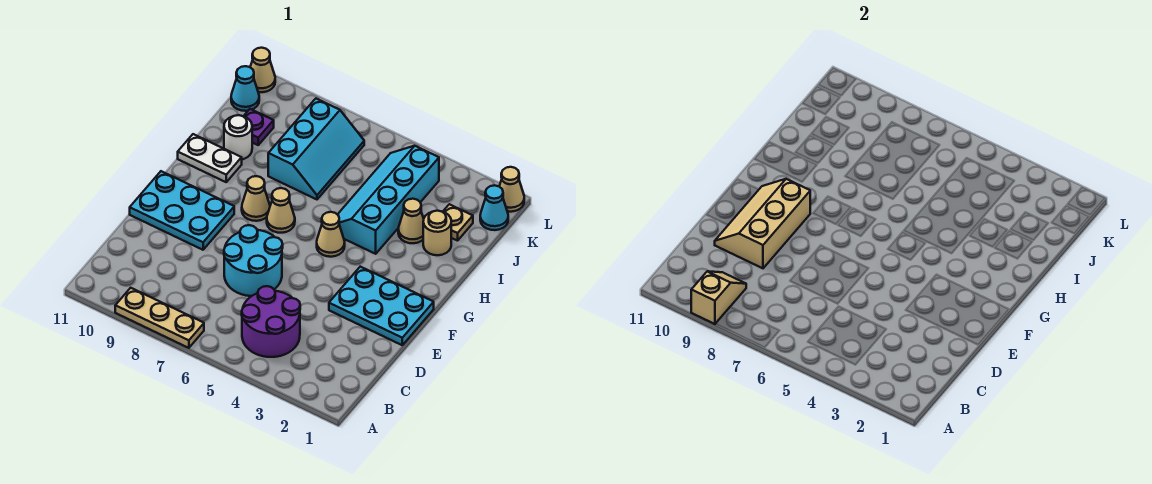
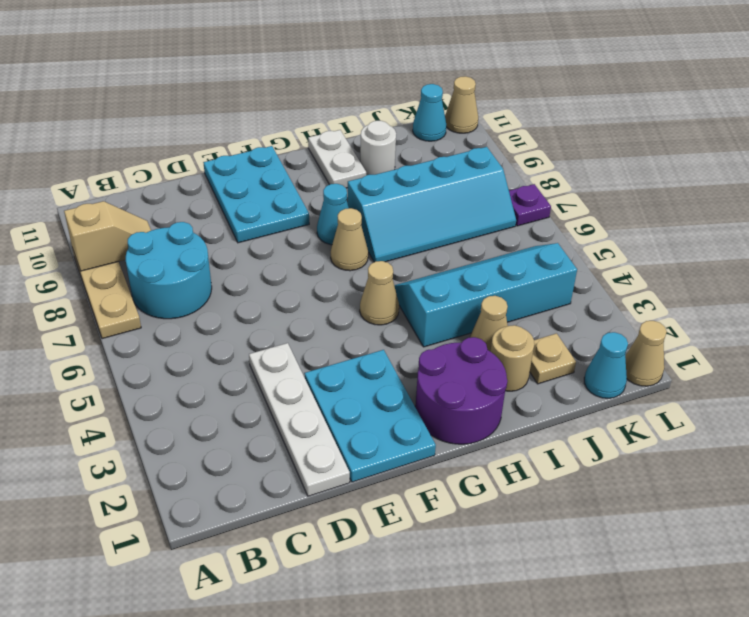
purple 2x2 round brick [242,286,300,357] -> purple 2x2 round brick moved to [415,337,507,444]
none -> white 1x4 plate [249,343,350,496]
cyan 2x2 round brick [224,225,283,296] -> cyan 2x2 round brick moved to [126,222,212,319]
tan 2x3 slope [715,179,810,268] -> none
tan 1x1 cone [242,176,270,221] -> cyan 1x1 cone [317,184,349,245]
cyan 2x3 slope [268,99,364,199] -> cyan 2x4 slope [348,147,516,262]
purple 1x1 plate [243,109,274,145] -> purple 1x1 plate moved to [509,184,551,226]

